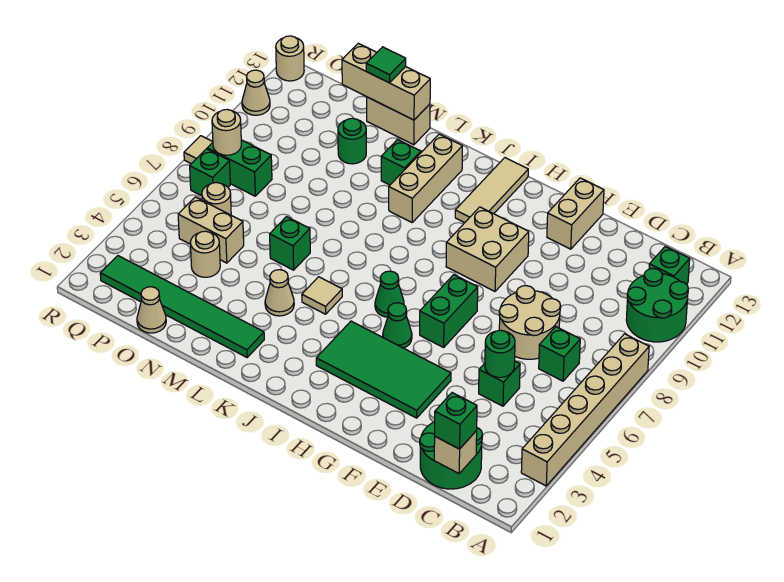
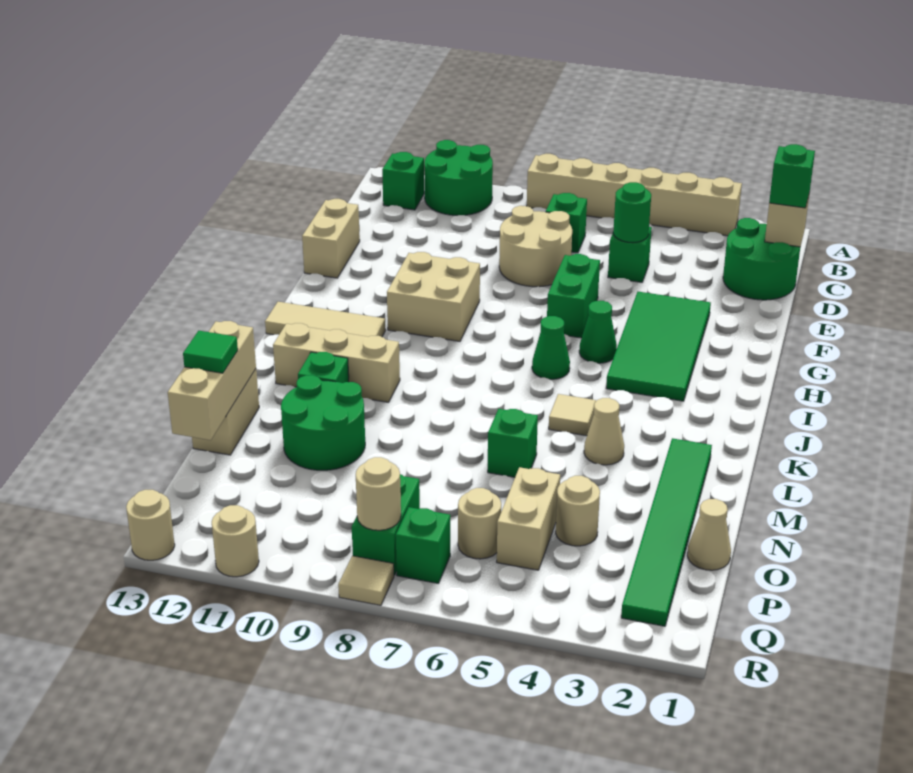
tan 1x2 brick [547,178,604,249] -> tan 1x2 brick turned to [302,199,360,278]
green 1x2 brick [420,275,478,347] -> green 1x2 brick turned to [547,254,600,338]
green 1x1 round brick [338,118,366,164] -> green 2x2 round brick [281,375,365,470]
tan 1x1 cone [242,70,270,115] -> tan 1x1 round brick [212,505,259,577]

